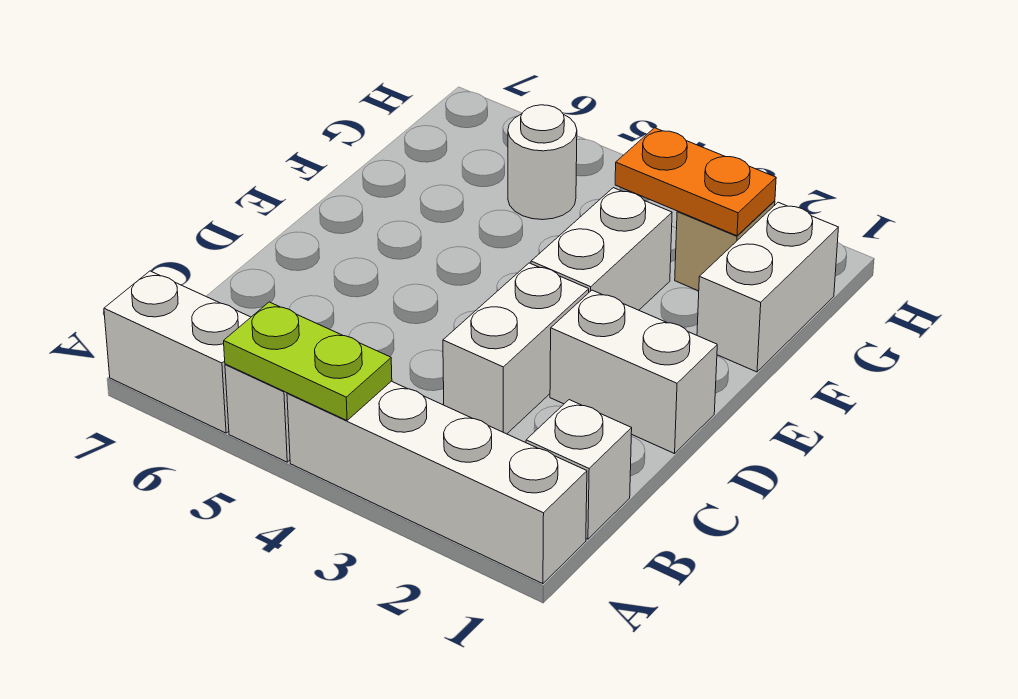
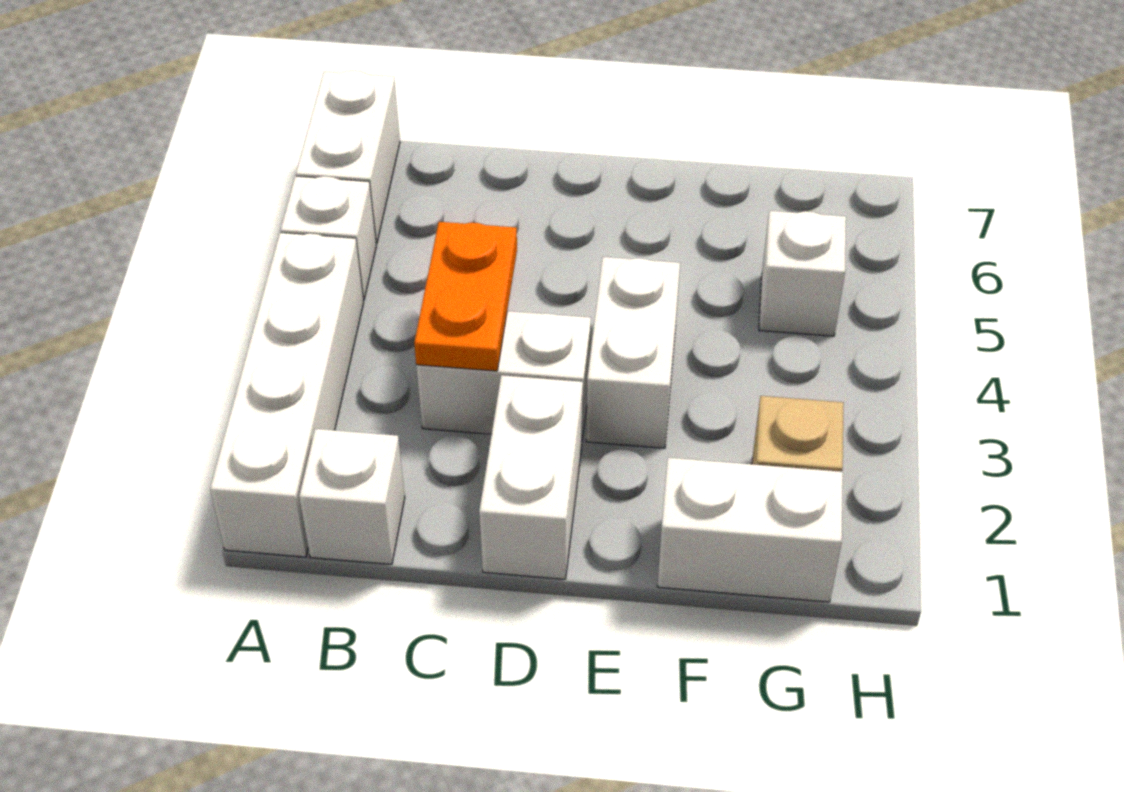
lime 1x2 plate [224,302,392,420] -> none
white 1x2 brick [531,188,672,310] -> white 1x2 brick turned to [586,257,680,448]
orange 1x2 plate [615,128,776,236] -> orange 1x2 plate moved to [414,222,517,371]
white 1x1 round brick [508,105,577,220] -> white 1x1 brick [759,211,846,336]

